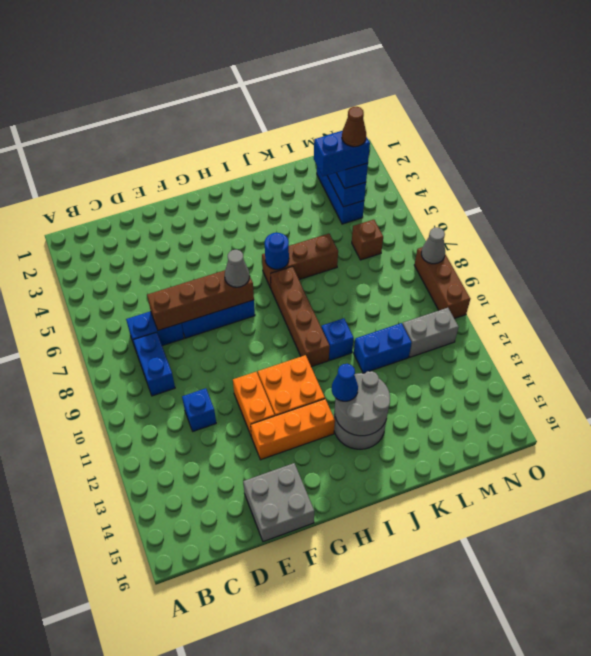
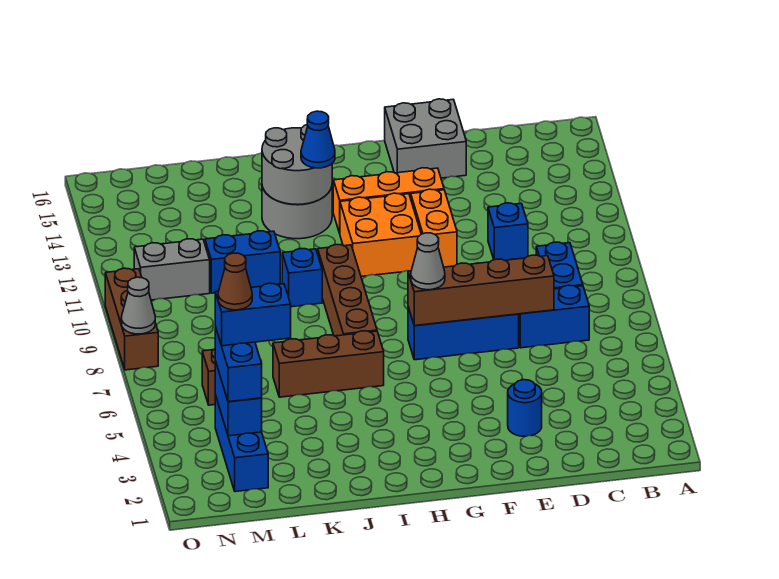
blue 1x1 round brick [265,233,289,269] -> blue 1x1 round brick moved to [508,380,542,436]

